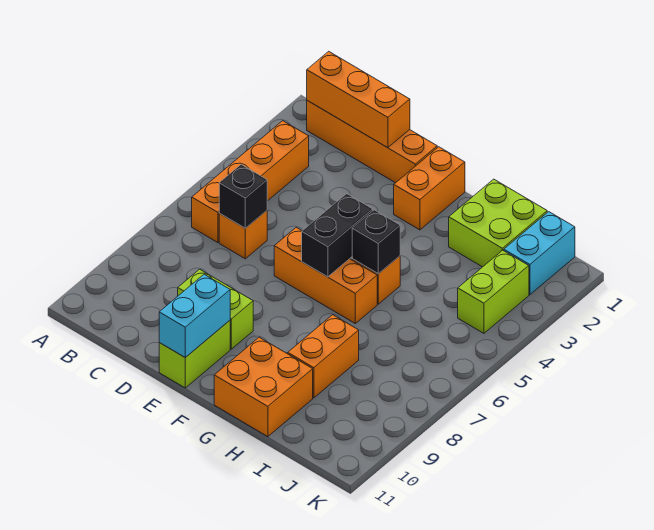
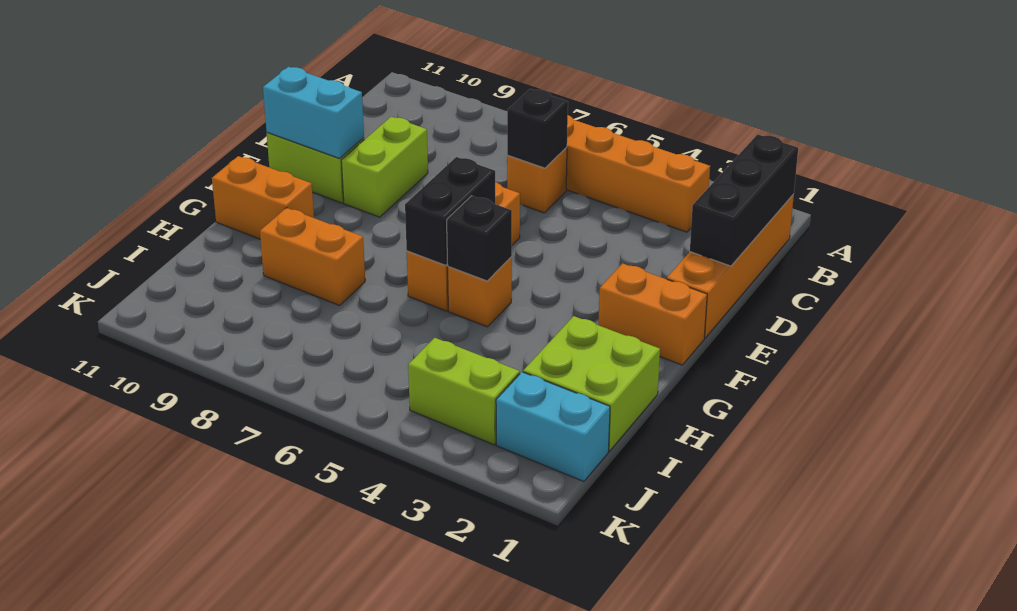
orange 1x3 brick [307,51,410,148] -> black 1x3 brick [690,134,798,266]
black 1x2 brick [302,194,373,277] -> black 1x2 brick turned to [405,157,495,265]
orange 2x2 brick [214,337,313,437] -> orange 1x2 brick [212,156,314,239]

